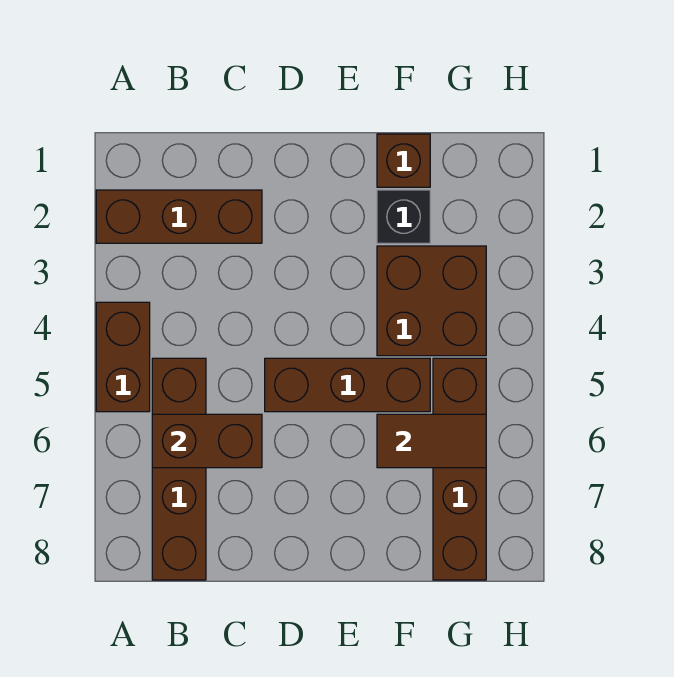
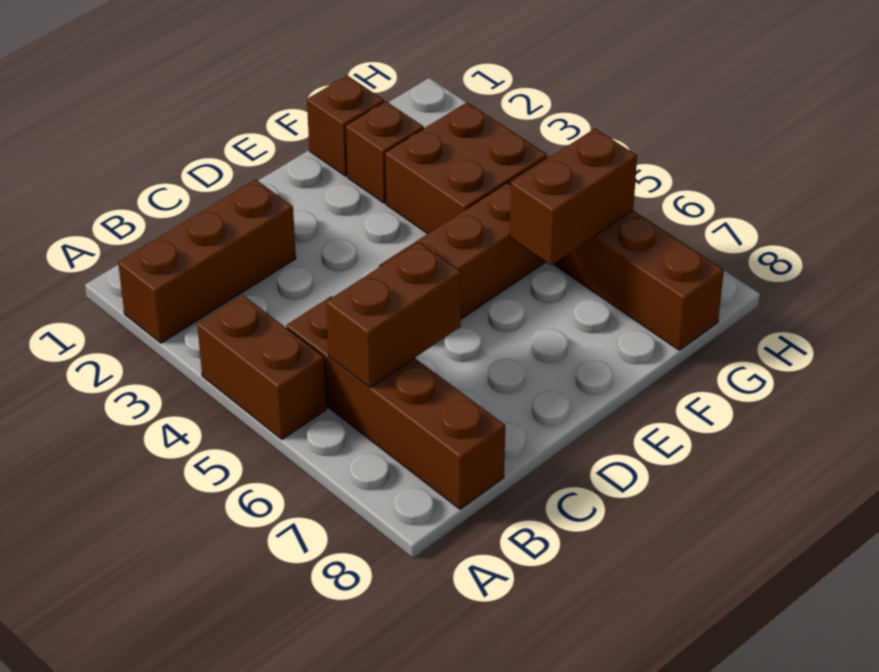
black 1x1 brick [377,190,430,243] -> brown 1x1 brick [346,101,424,203]
brown 1x2 tile [377,414,486,468] -> brown 1x2 brick [510,129,637,265]

